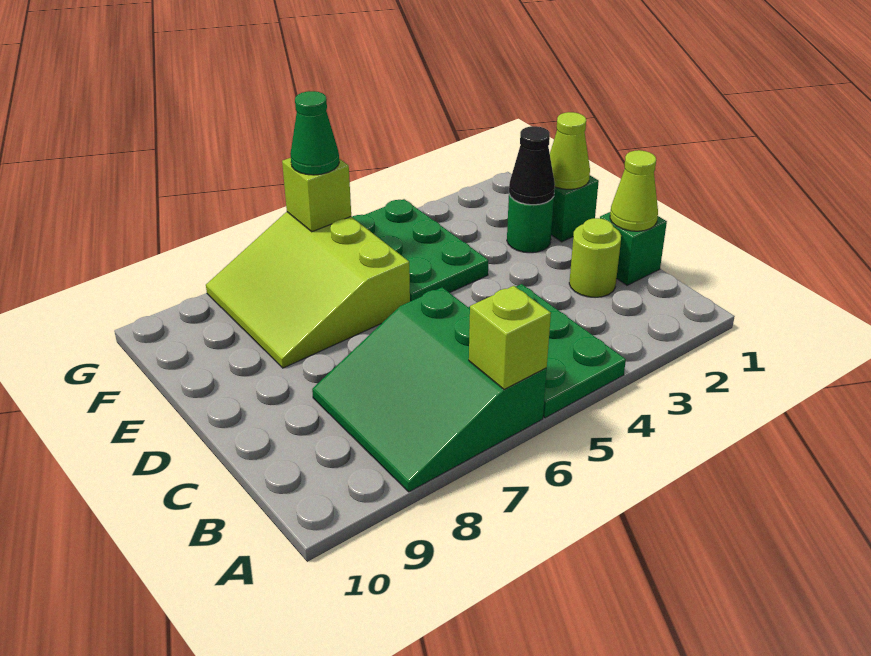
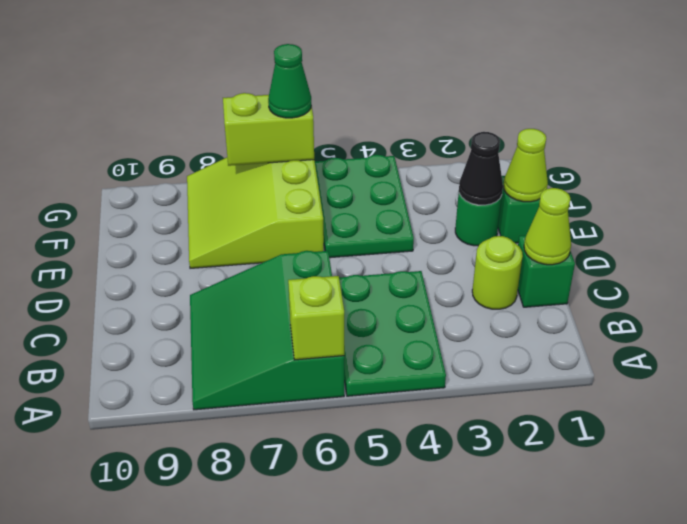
lime 1x1 brick [282,158,351,232] -> lime 1x2 brick [223,93,314,166]

